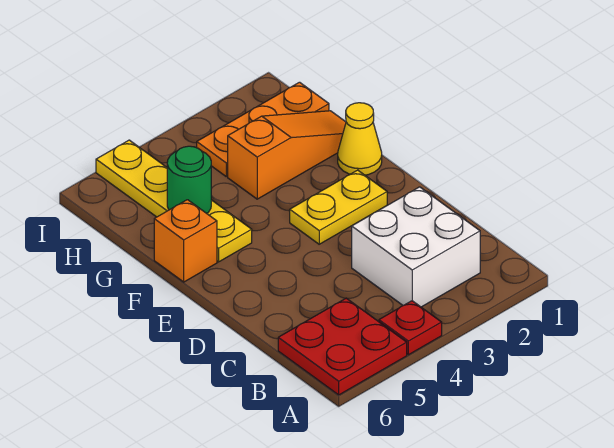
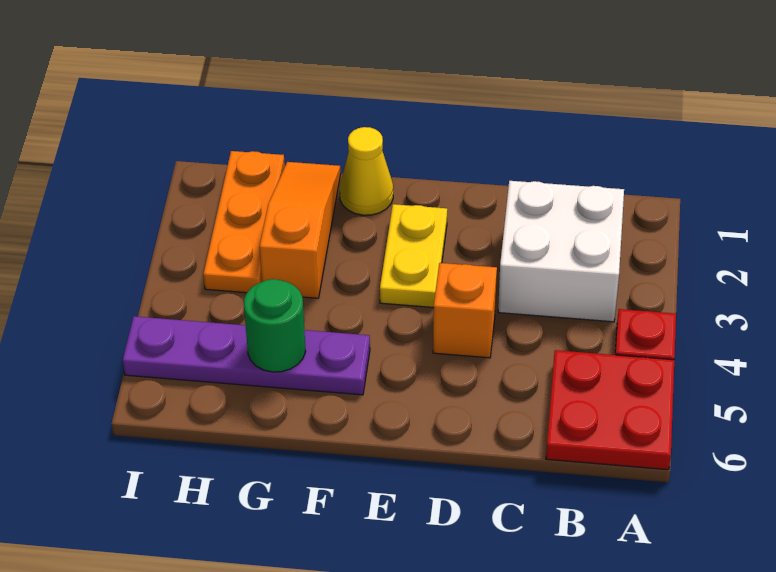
yellow 1x4 plate [96,140,252,262] -> purple 1x4 plate [123,316,370,395]
orange 1x1 brick [154,200,217,282] -> orange 1x1 brick moved to [433,263,497,358]

